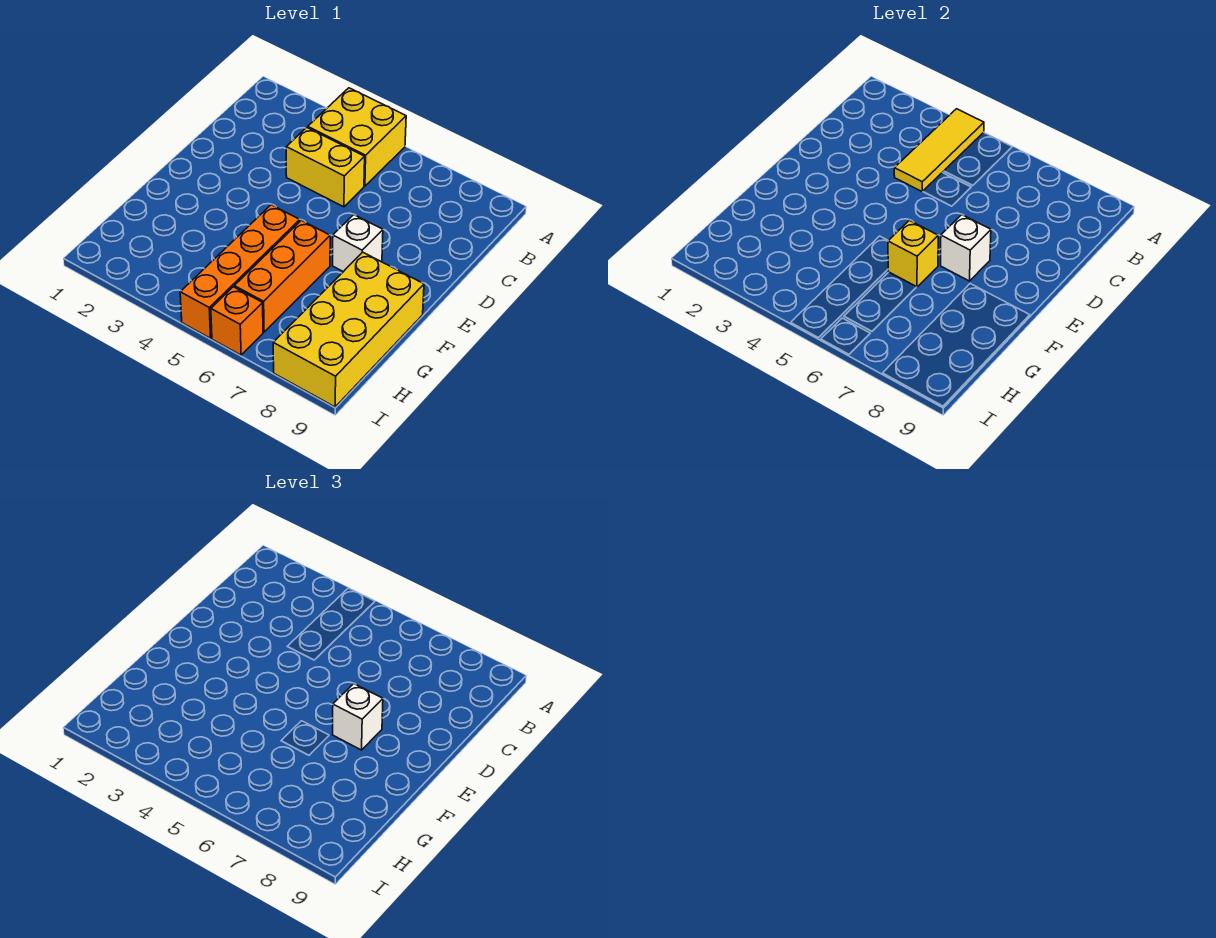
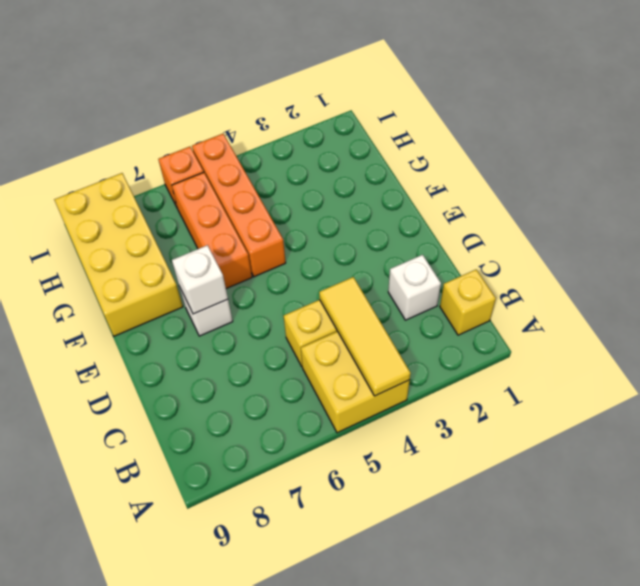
white 1x1 brick [333,684,383,750] -> white 1x1 brick moved to [388,255,441,320]
yellow 1x1 brick [888,220,938,287] -> yellow 1x1 brick moved to [440,270,496,335]

